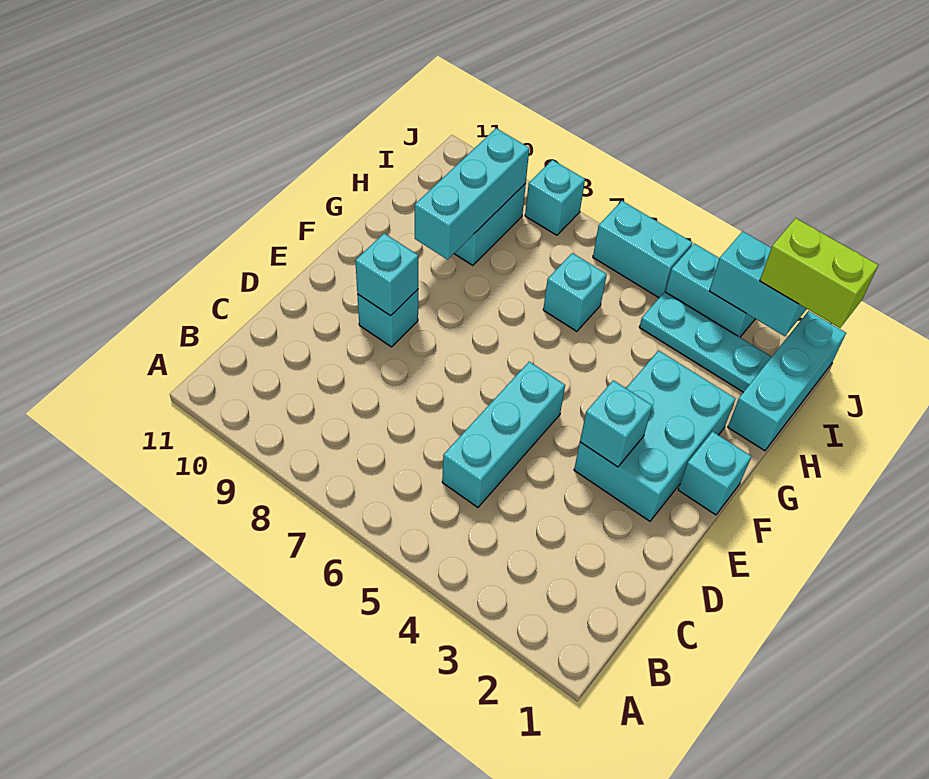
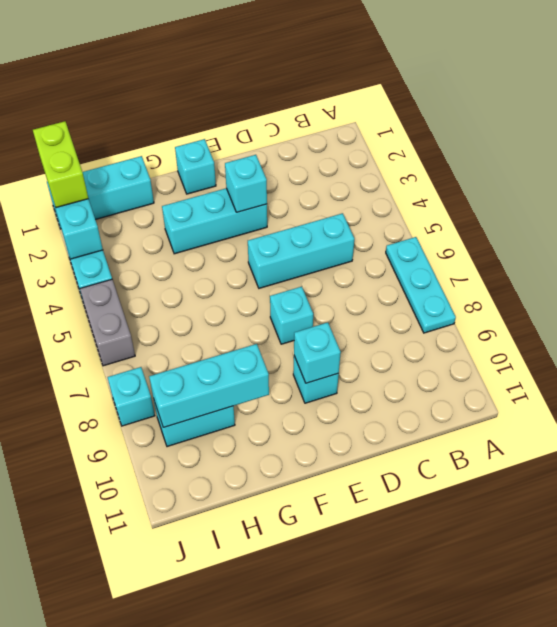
cyan 2x3 brick [574,350,735,521] -> cyan 1x3 brick [162,188,267,254]
cyan 1x1 brick [543,253,607,331] -> cyan 1x1 brick moved to [270,287,313,344]
cyan 1x3 plate [639,292,772,392] -> cyan 1x3 plate moved to [386,237,456,333]
cyan 1x2 brick [593,201,692,298] -> grey 1x2 brick [80,279,135,366]

